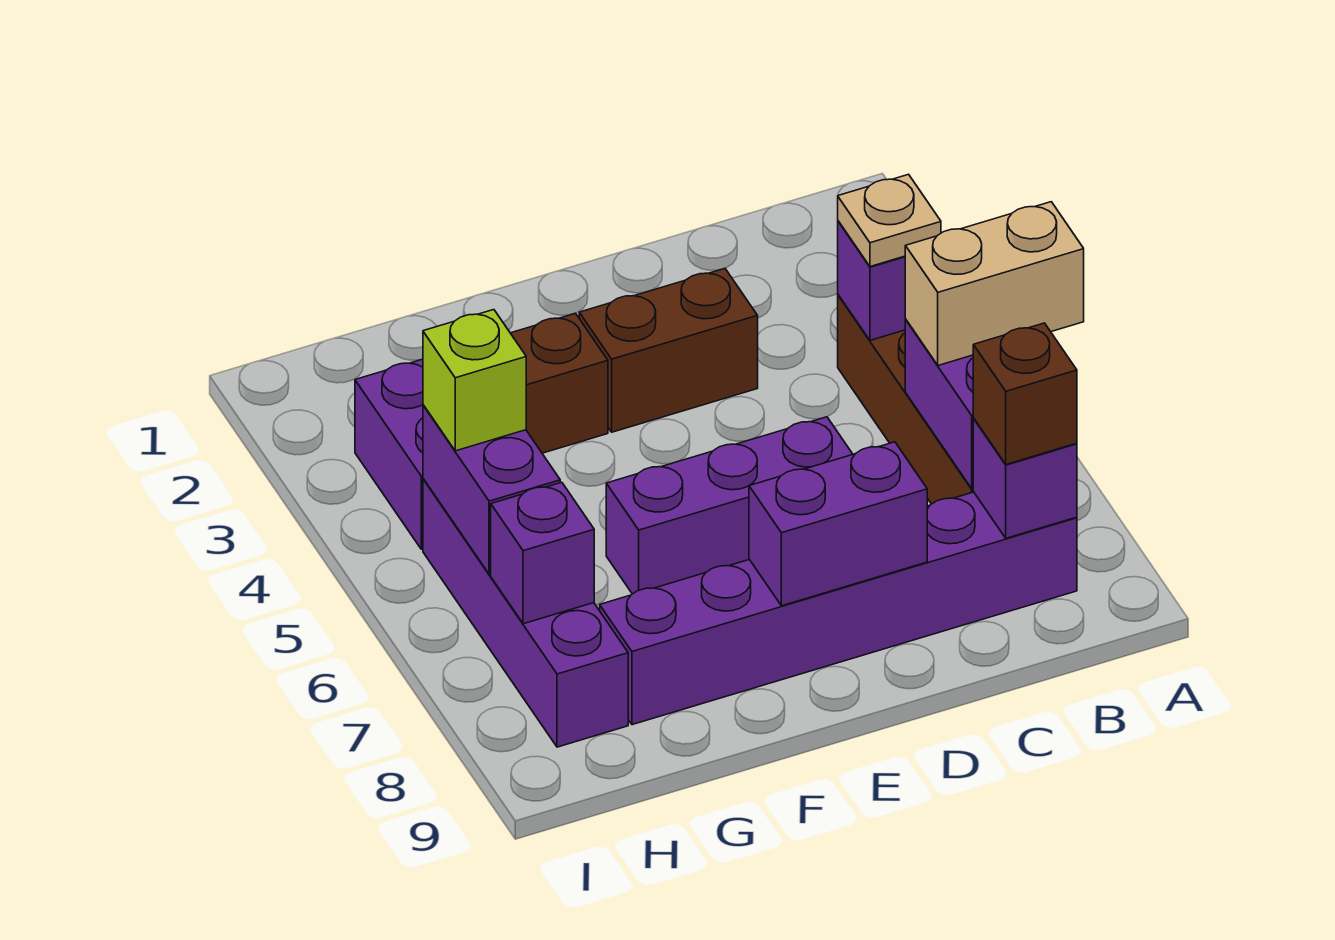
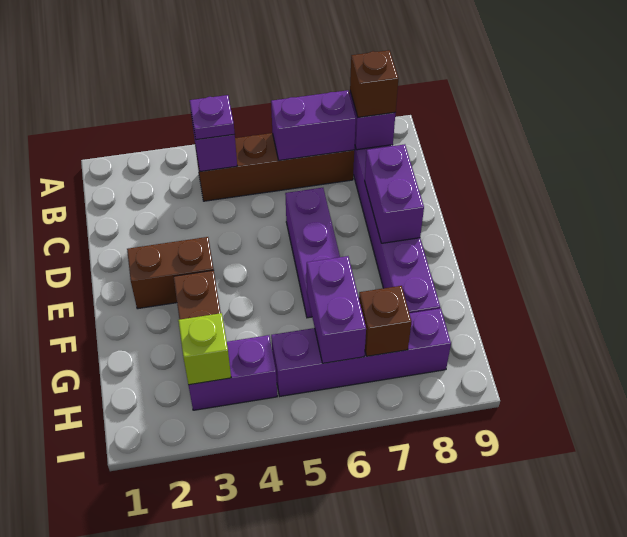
tan 1x2 brick [905,202,1084,365] -> none
tan 1x1 plate [838,174,941,267] -> purple 1x1 plate [190,95,235,140]
brown 1x2 brick [579,268,758,432] -> brown 1x2 brick turned to [127,237,214,309]
purple 1x2 brick [423,405,560,574] -> purple 1x2 brick turned to [307,256,366,363]
lime 1x1 brick [423,310,526,451] -> lime 1x1 brick moved to [178,313,231,385]
purple 1x1 brick [491,482,594,624] -> brown 1x1 brick [359,286,411,356]

